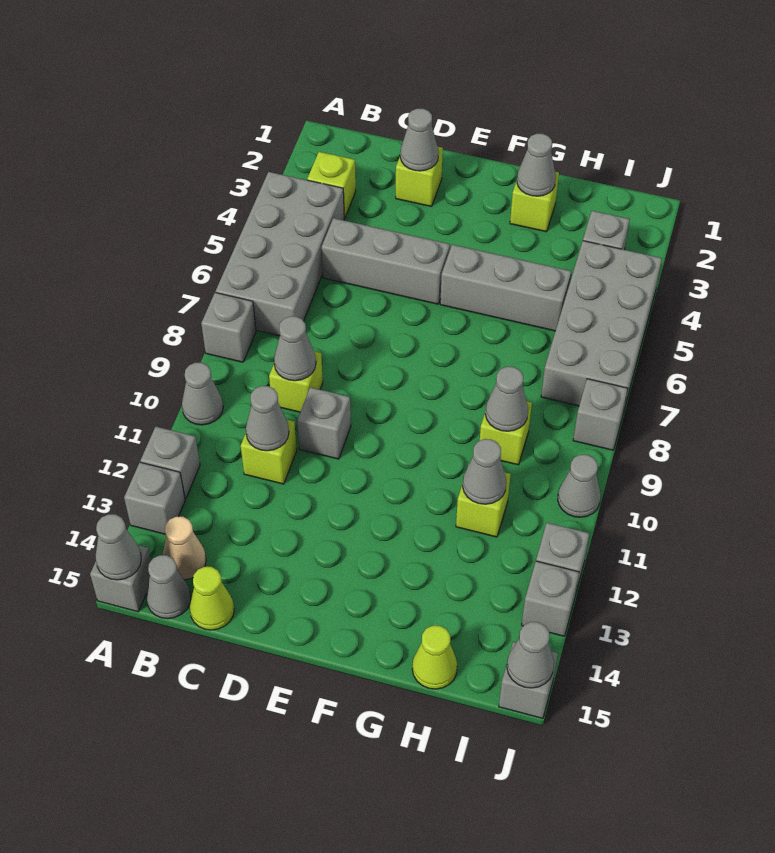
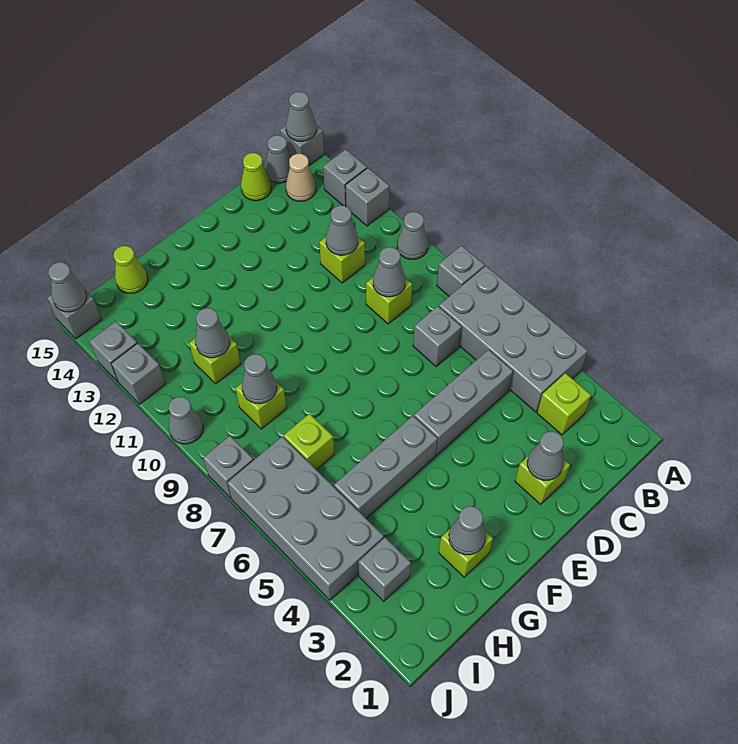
grey 1x1 brick [297,387,351,459] -> grey 1x1 brick moved to [413,306,462,366]
none -> lime 1x1 brick [284,414,334,470]

